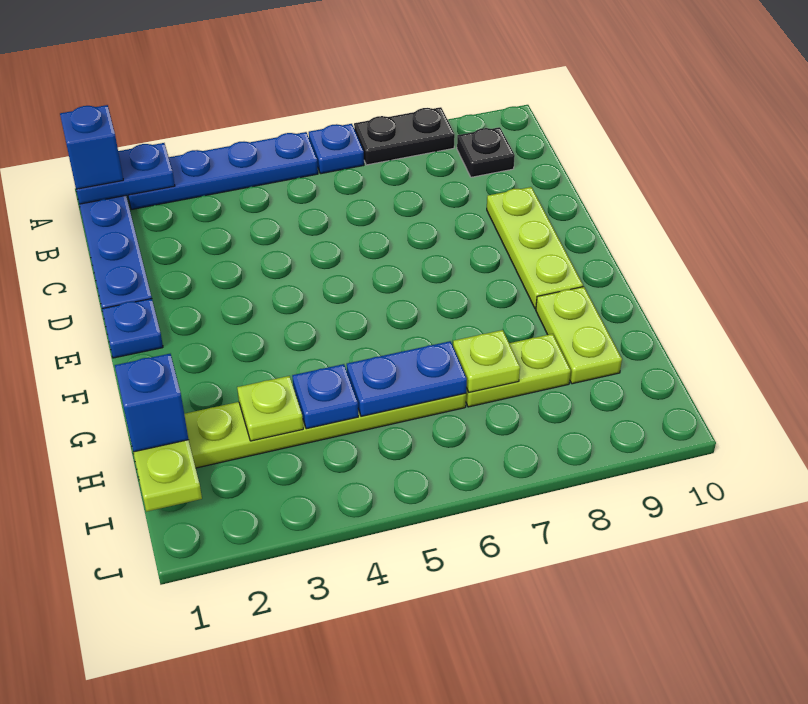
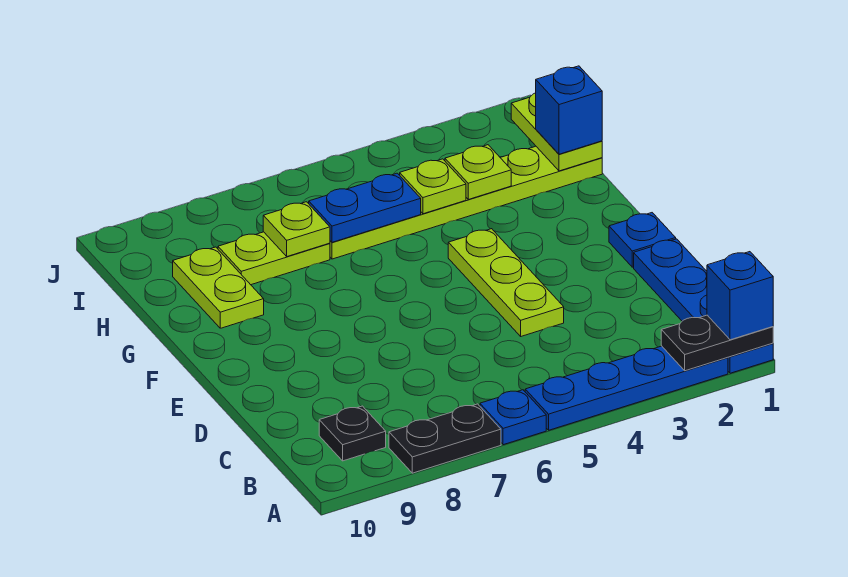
blue 1x2 plate [76,143,175,204] -> black 1x2 plate [661,315,773,371]
lime 1x3 plate [487,187,583,309] -> lime 1x3 plate moved to [448,229,564,336]
blue 1x1 plate [292,364,358,429] -> lime 1x1 plate [400,159,466,214]

